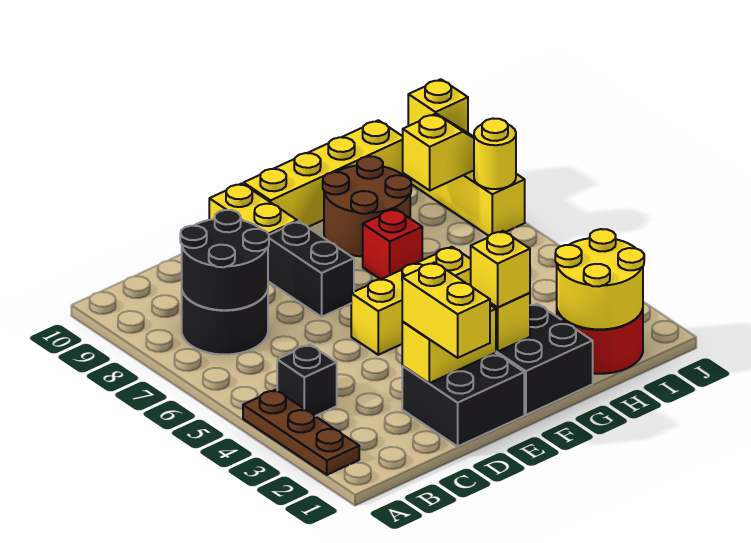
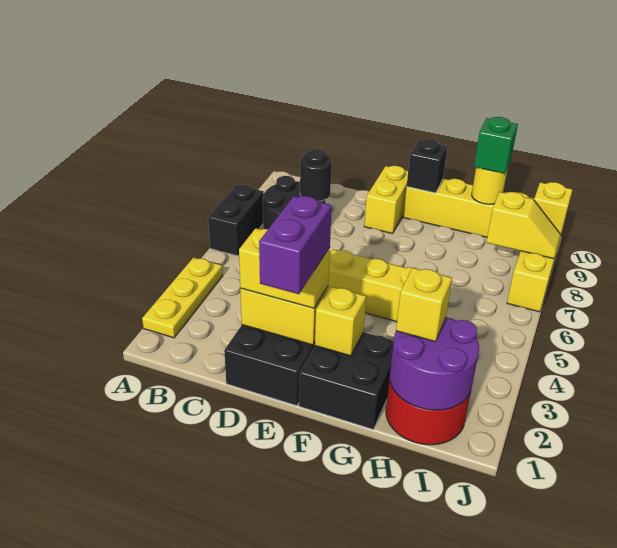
brown 1x3 plate [243,390,359,475] -> yellow 1x3 plate [142,258,223,338]
black 1x1 brick [277,344,337,416] -> black 1x1 brick moved to [407,139,448,193]
black 2x2 round brick [180,210,269,310] -> black 1x1 round brick [300,149,332,201]
yellow 1x2 brick [402,262,490,358] -> yellow 1x2 brick turned to [239,228,330,308]
none -> purple 1x2 brick [259,196,332,294]
black 1x2 brick [268,221,354,317] -> black 1x2 brick moved to [208,185,264,256]
yellow 1x1 brick [471,231,530,307] -> yellow 1x1 brick moved to [396,268,452,342]
red 1x1 brick [363,209,422,279] -> none
brown 2x2 round brick [323,156,411,257] -> none
yellow 2x2 round brick [555,229,644,329] -> purple 2x2 round brick [390,317,479,410]
none -> green 1x1 brick [474,117,518,174]
yellow 1x1 round brick [474,119,516,189] -> yellow 1x1 round brick moved to [472,168,508,204]

